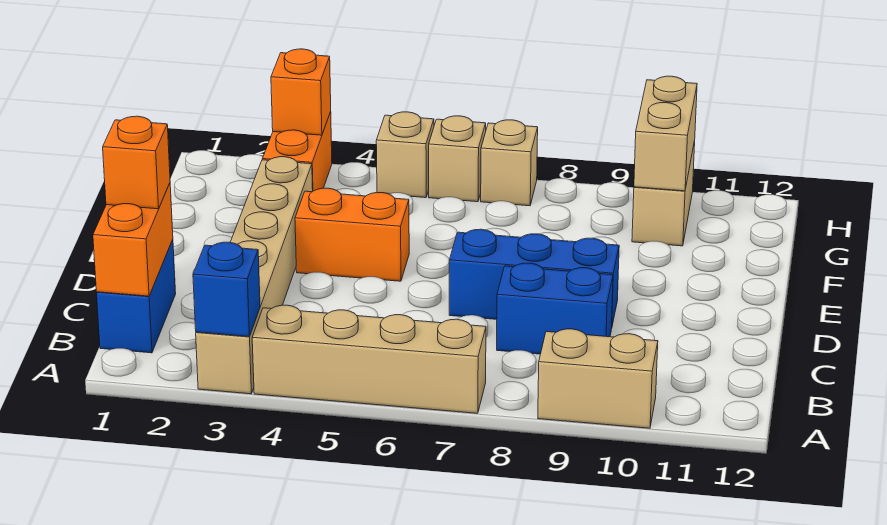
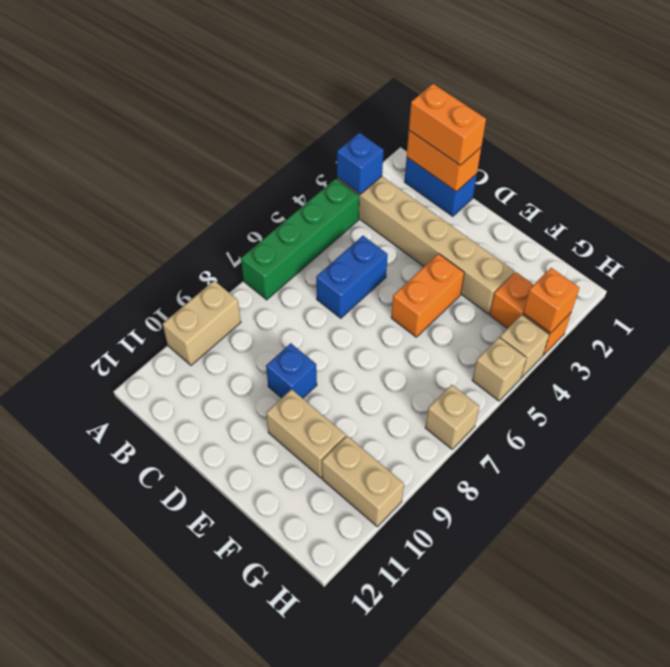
tan 1x4 brick [252,305,486,413] -> green 1x4 brick [241,179,359,300]
orange 1x1 brick [103,116,170,209] -> orange 1x2 brick [409,84,486,165]
blue 1x2 brick [497,263,613,354] -> blue 1x2 brick moved to [316,236,388,318]
blue 1x3 brick [449,229,619,329] -> blue 1x1 brick [266,343,317,398]
tan 1x2 brick [634,76,697,191] -> tan 1x2 brick moved to [266,389,346,478]
tan 1x1 brick [429,116,486,202] -> tan 1x1 brick moved to [500,315,549,378]

